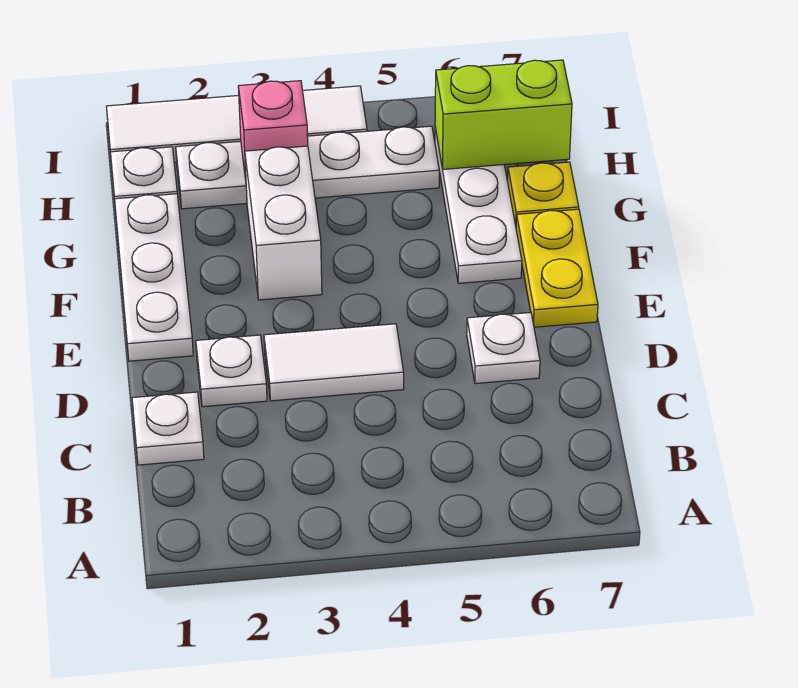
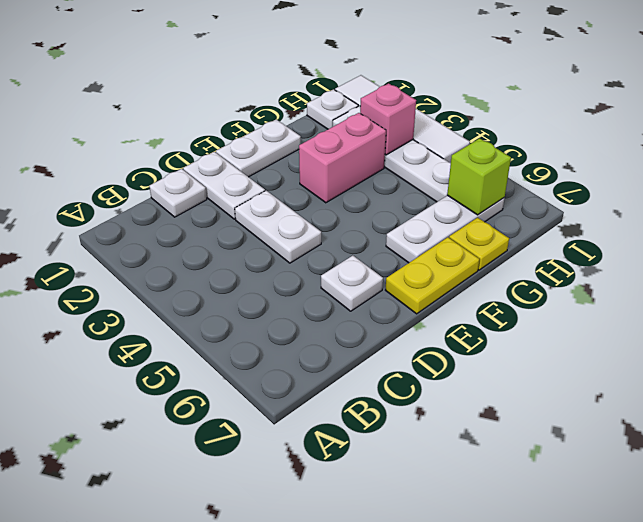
white 1x1 plate [196,335,267,407] -> white 1x2 plate [183,152,265,219]
white 1x2 tile [264,324,404,401] -> white 1x2 plate [235,191,321,263]
white 1x3 plate [115,194,193,361] -> white 1x2 plate [216,120,301,177]
white 1x2 brick [245,146,322,300] -> pink 1x2 brick [299,113,386,203]
lime 1x2 brick [435,60,572,169] -> lime 1x1 brick [447,138,511,215]

